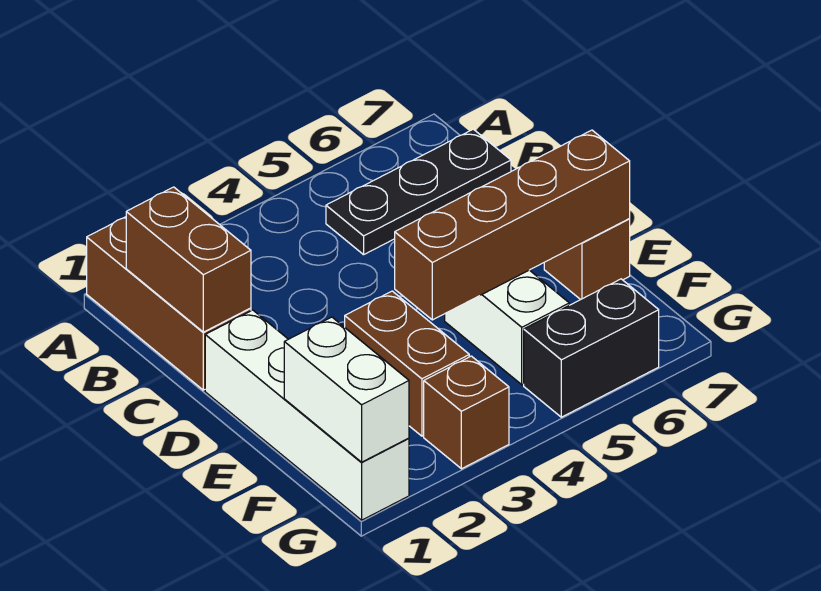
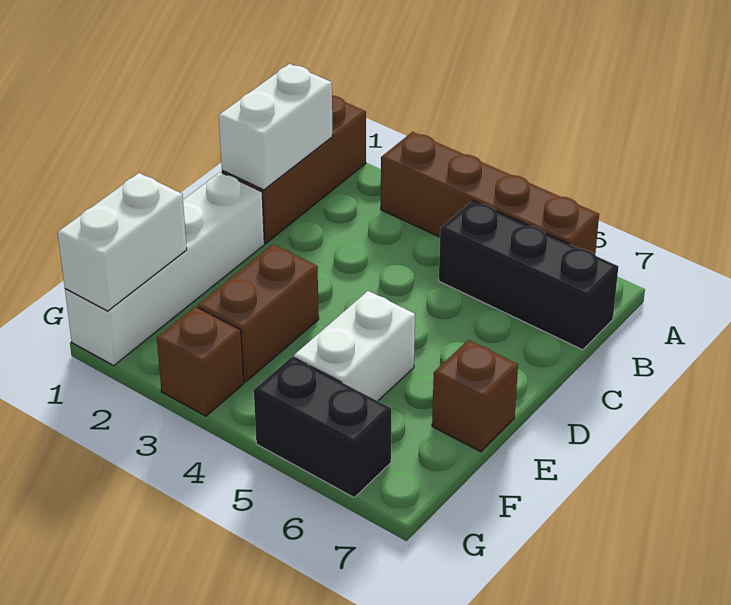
brown 1x2 brick [126,187,251,332] -> white 1x2 brick [219,64,333,190]
black 1x3 plate [326,129,511,255] -> black 1x3 brick [439,200,618,350]
brown 1x4 brick [395,130,630,320] -> brown 1x4 brick moved to [381,132,599,254]

